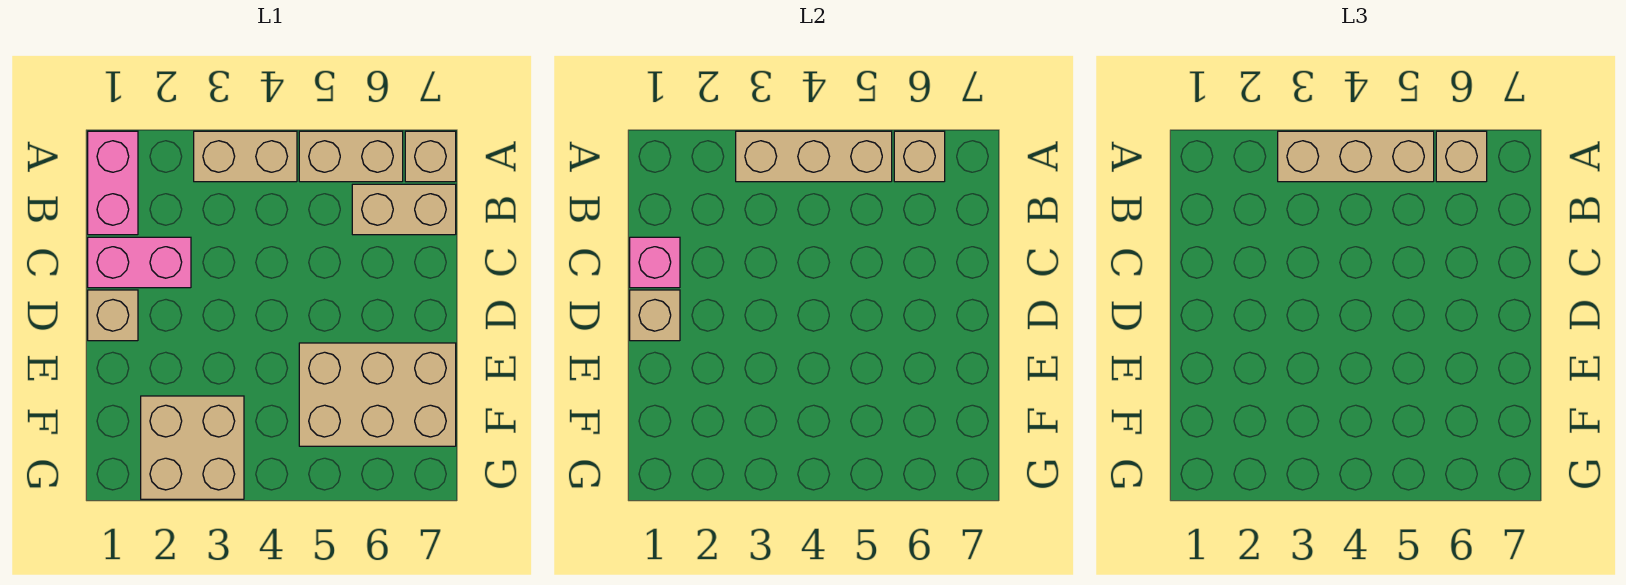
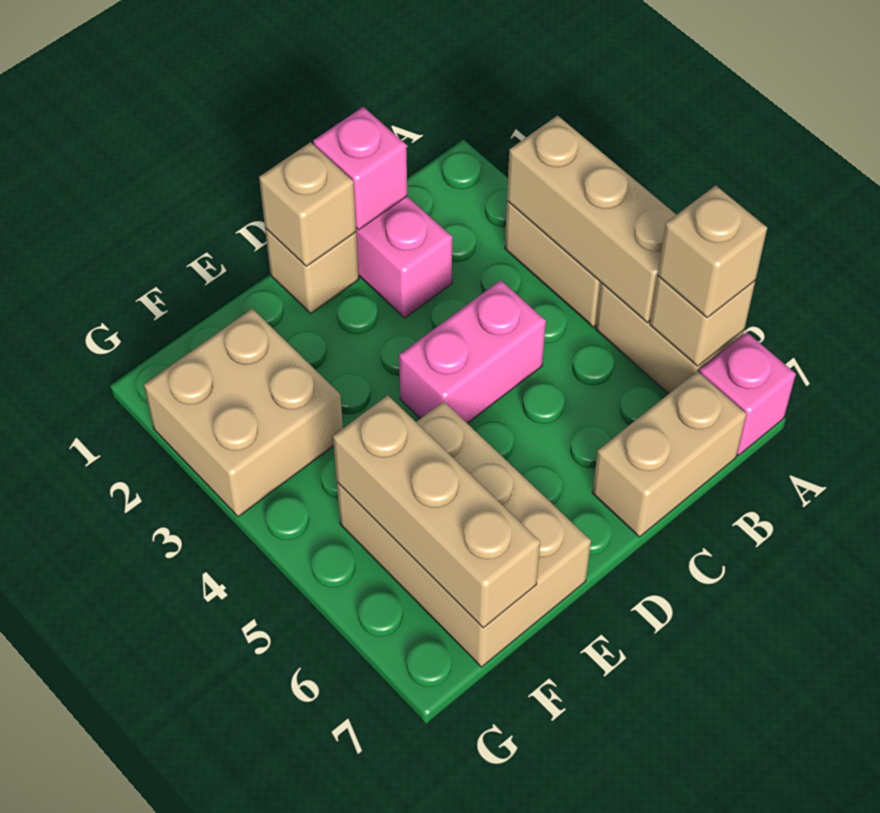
pink 1x2 brick [88,131,138,235] -> pink 1x2 brick moved to [399,280,546,423]
tan 1x3 brick [1278,131,1434,182] -> tan 1x3 brick moved to [333,395,540,628]
tan 1x1 brick [405,131,456,182] -> pink 1x1 brick [699,332,796,455]
tan 1x2 brick [352,184,456,235] -> tan 1x2 brick turned to [592,371,747,537]

